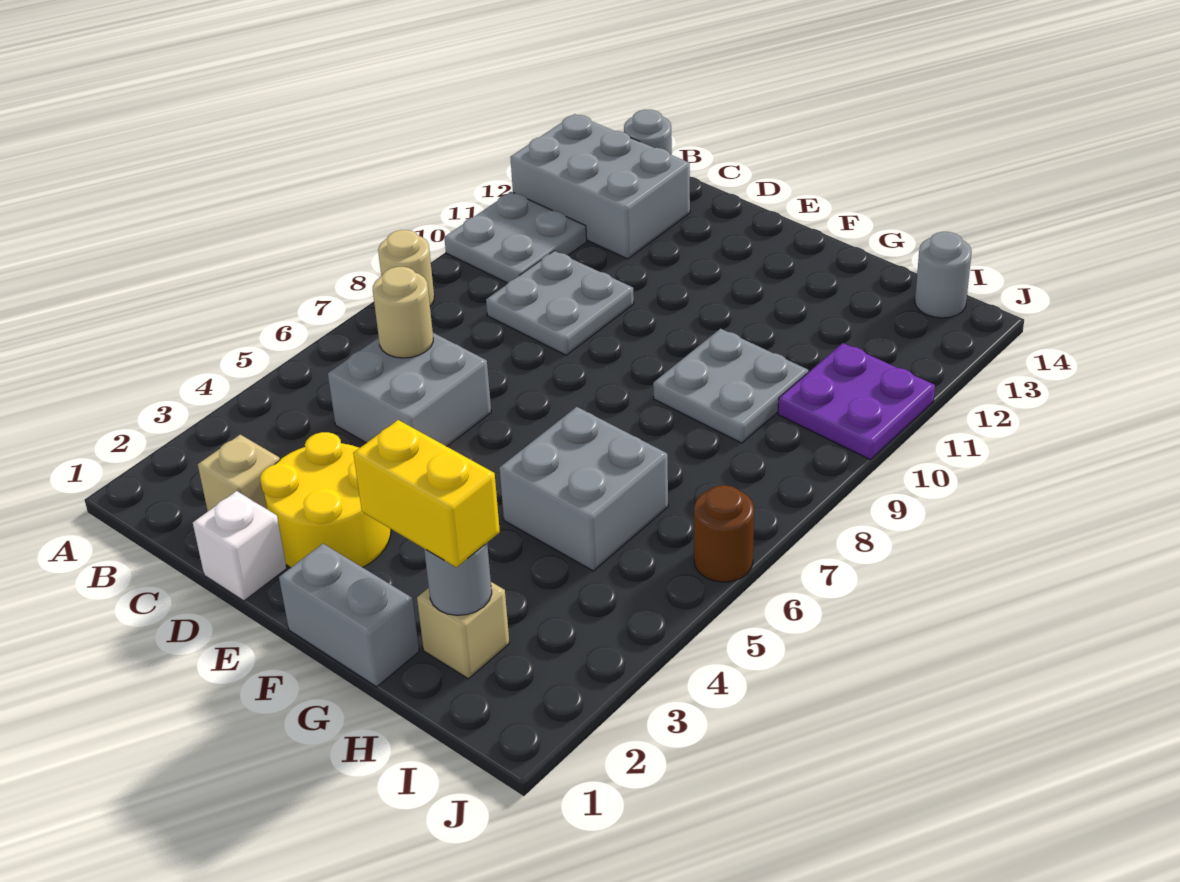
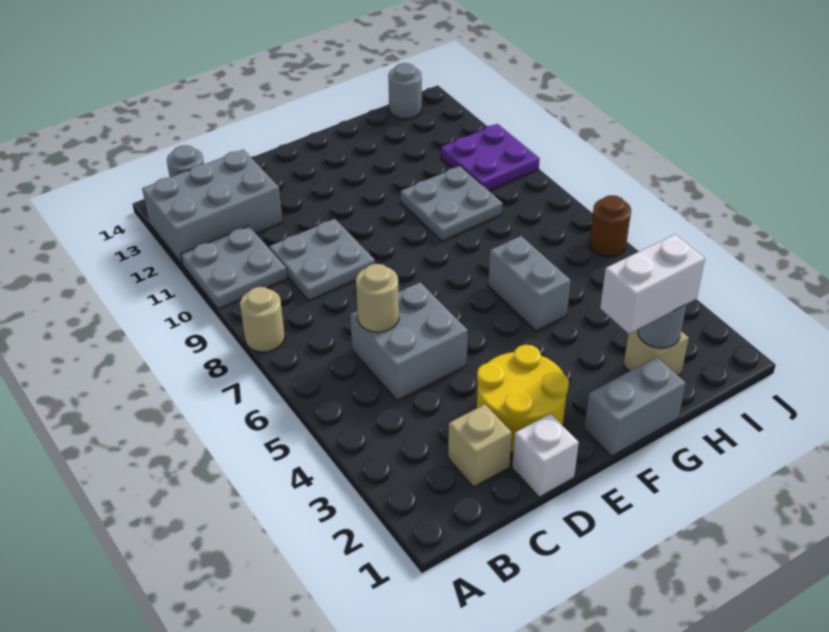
yellow 1x2 brick [353,420,500,567] -> white 1x2 brick [600,234,705,334]
grey 2x2 brick [499,407,668,571] -> grey 1x2 brick [488,236,571,331]

